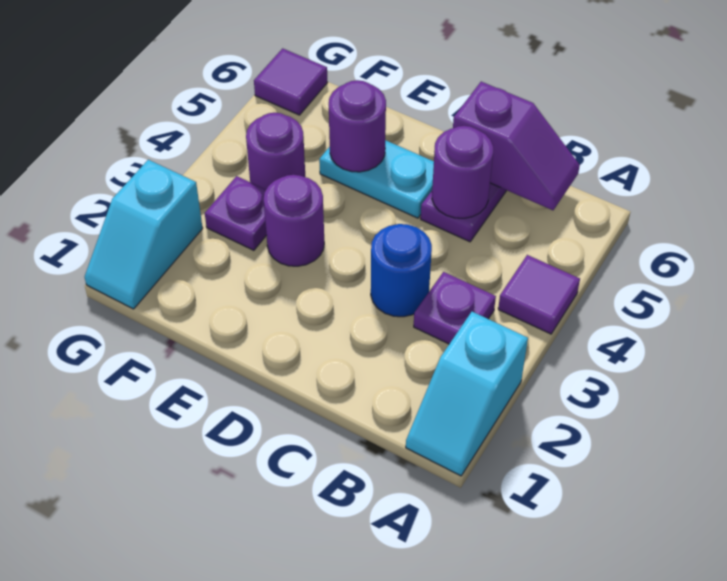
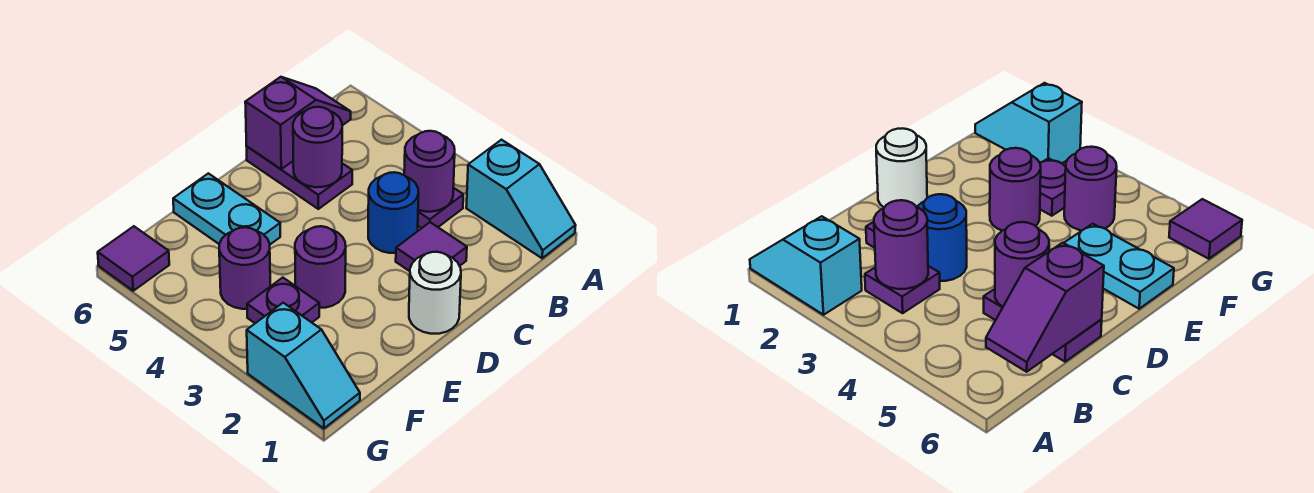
purple 1x1 tile [498,255,580,334] -> purple 1x1 tile moved to [396,222,467,271]
none -> white 1x1 round brick [409,252,461,334]
cyan 1x2 plate [319,140,434,218] -> cyan 1x2 plate turned to [173,173,280,244]
purple 1x1 round brick [329,80,386,172] -> purple 1x1 round brick moved to [404,131,455,212]

